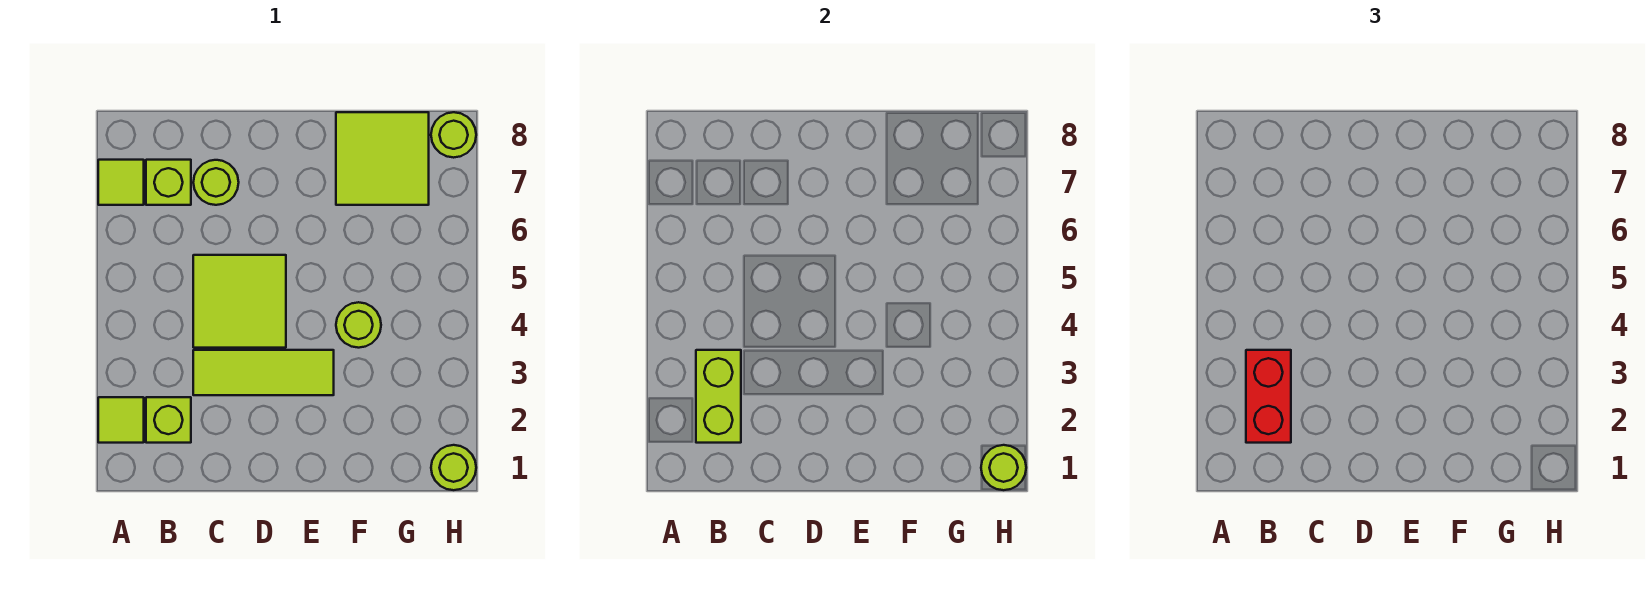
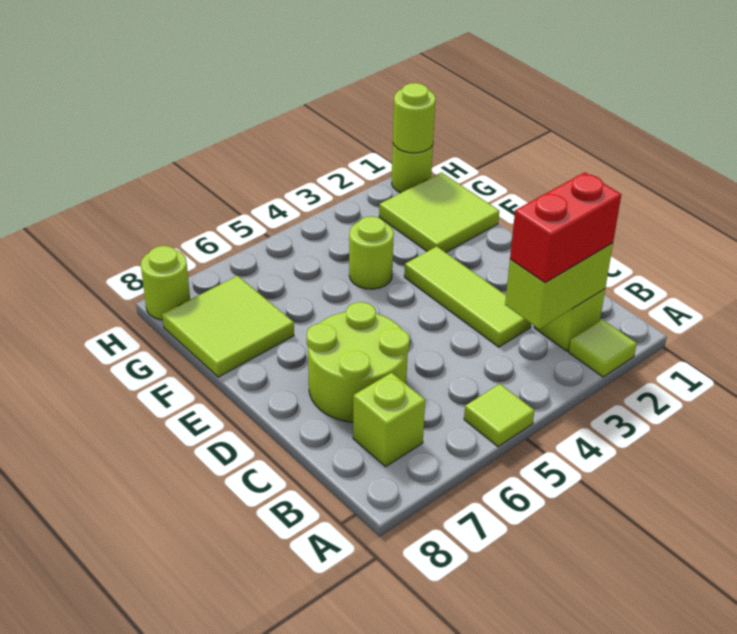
lime 1x1 tile [98,160,144,205] -> lime 1x1 tile moved to [464,384,535,447]
lime 2x2 tile [193,255,286,348] -> lime 2x2 tile moved to [379,173,499,252]
lime 1x1 round brick [193,160,239,205] -> lime 2x2 round brick [307,302,410,422]

